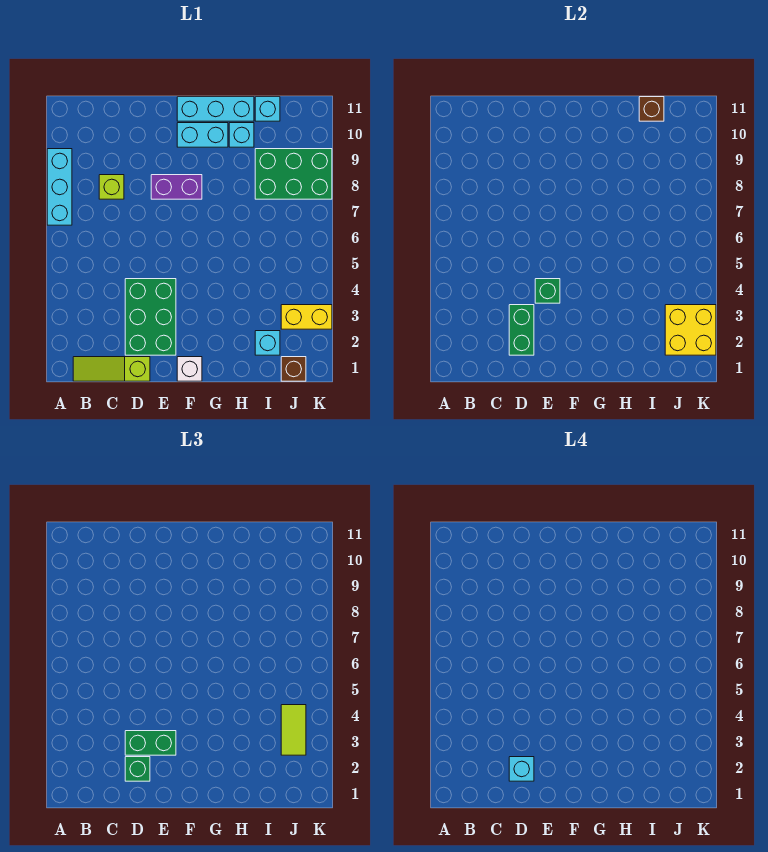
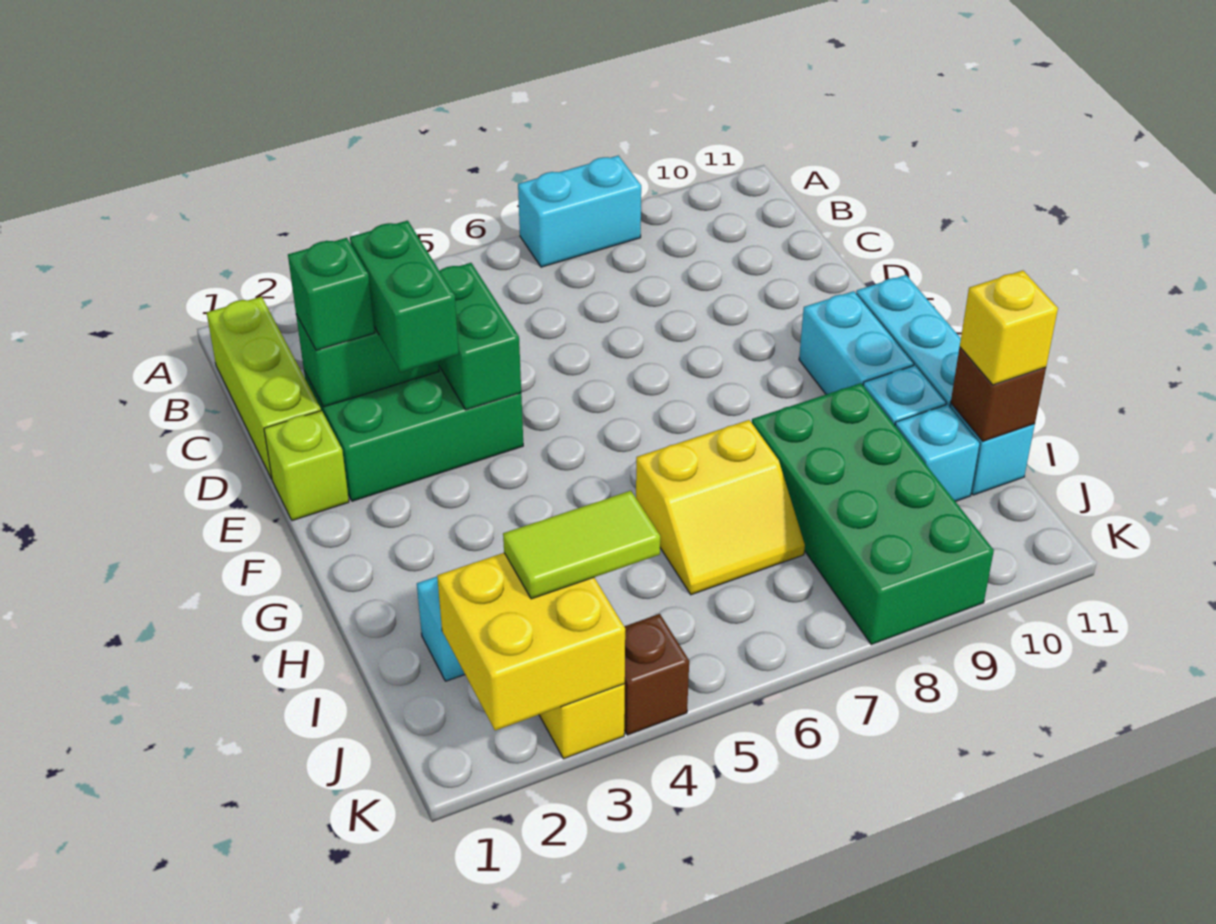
cyan 1x3 brick [47,149,72,225] -> cyan 1x2 brick [518,156,641,267]
lime 1x3 slope [73,357,150,381] -> lime 1x3 brick [207,297,321,479]
lime 1x1 brick [99,175,124,199] -> lime 1x1 brick moved to [264,410,349,521]
cyan 1x1 brick [509,757,534,781] -> cyan 1x1 brick moved to [895,404,980,501]
green 1x1 brick [535,279,560,303] -> green 1x2 brick [438,263,521,410]
purple 1x2 brick [151,175,202,199] -> none
white 1x1 brick [177,357,202,381] -> none
none -> yellow 2x2 slope [636,420,805,595]
green 2x3 brick [255,149,332,199] -> green 2x4 brick [752,383,994,645]
none -> yellow 1x1 brick [960,270,1058,385]
brown 1x1 brick [281,357,306,381] -> brown 1x1 brick moved to [624,614,689,735]

